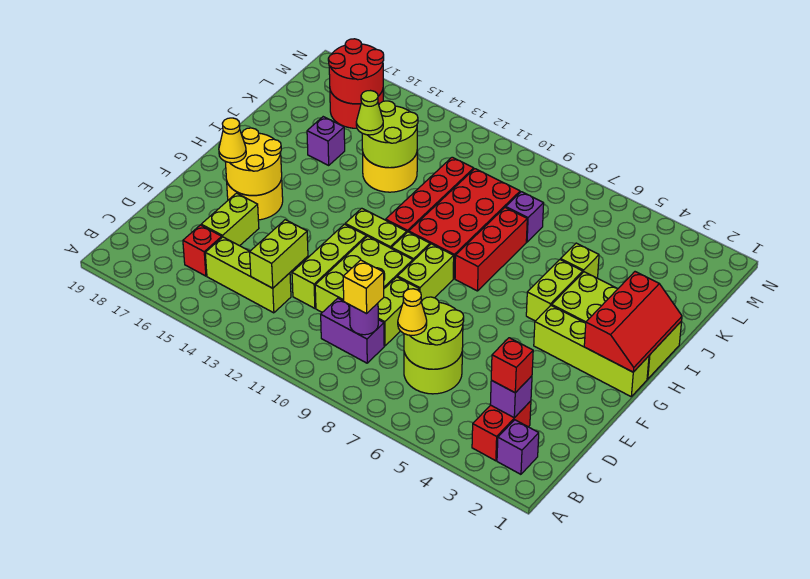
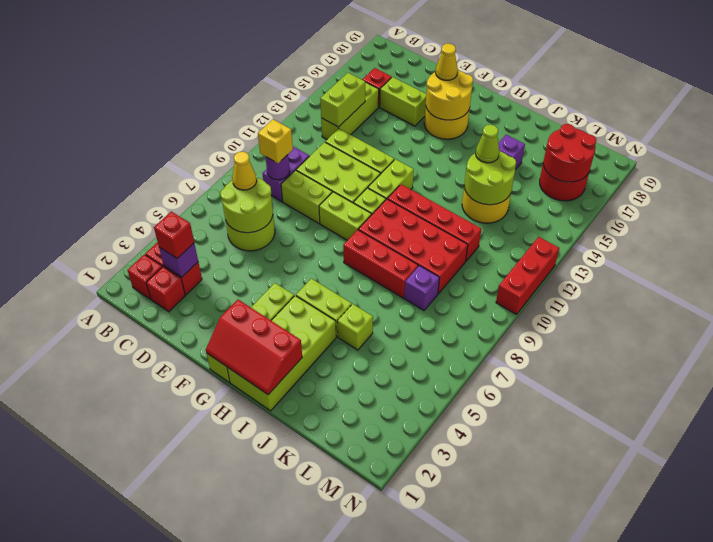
purple 1x1 brick [497,420,539,474] -> red 1x1 brick [127,254,162,299]
none -> red 1x1 brick [146,267,185,312]
lime 1x2 brick [250,220,308,288] -> lime 1x2 brick turned to [320,73,365,127]
none -> red 1x3 brick [496,237,559,314]

